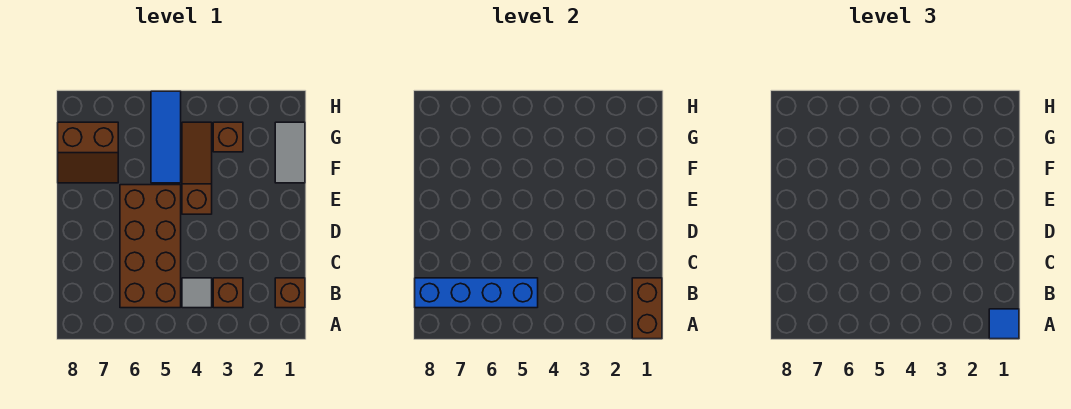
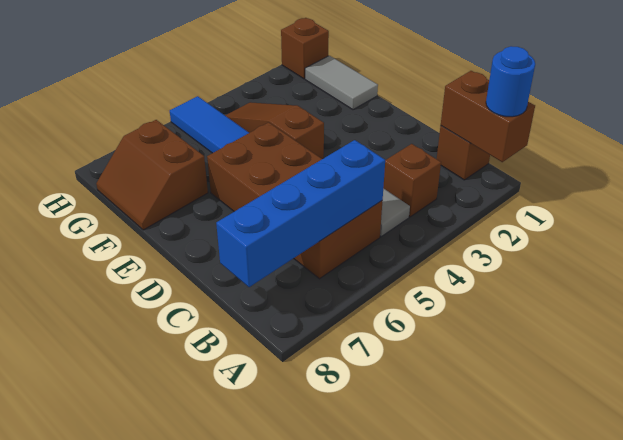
blue 1x1 tile [989,309,1019,339] -> blue 1x1 round brick [486,46,535,117]
brown 2x2 slope [58,122,118,183] -> brown 2x2 slope turned to [96,120,208,230]
brown 1x1 brick [213,122,243,152] -> brown 1x1 brick moved to [281,18,329,79]

